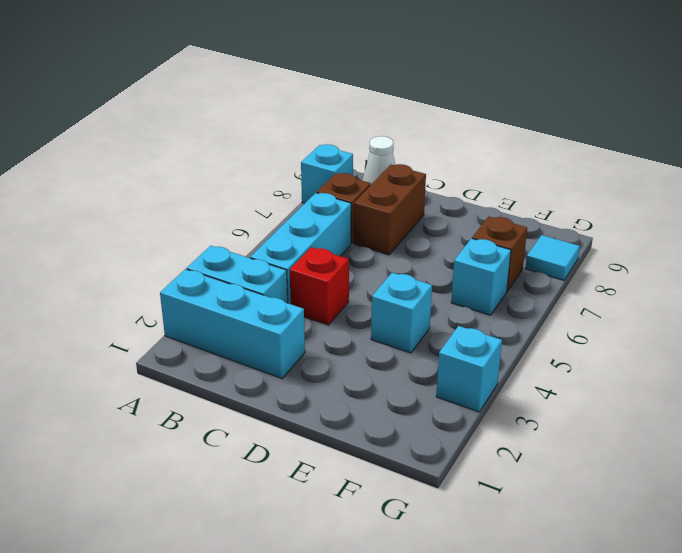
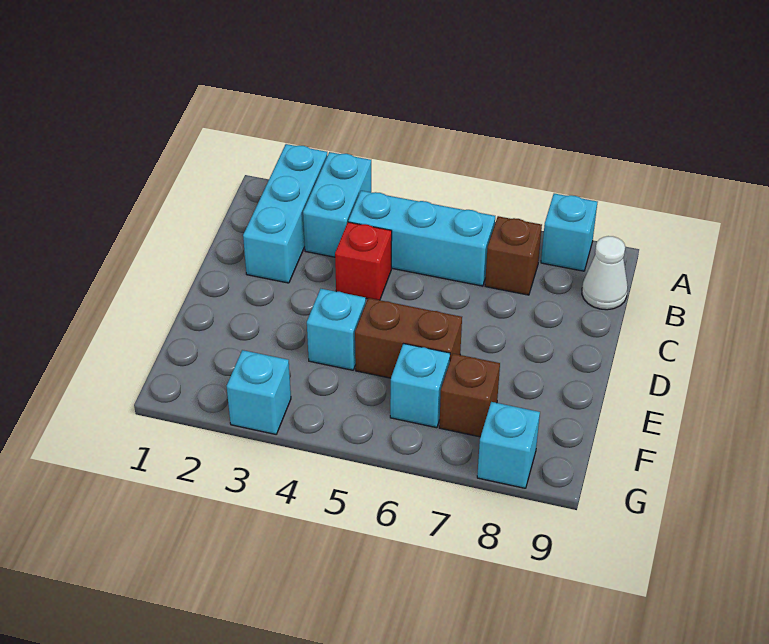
brown 1x2 brick [354,164,426,255] -> brown 1x2 brick moved to [355,298,462,378]
cyan 1x1 tile [525,235,580,280] -> cyan 1x1 brick [477,402,540,488]

